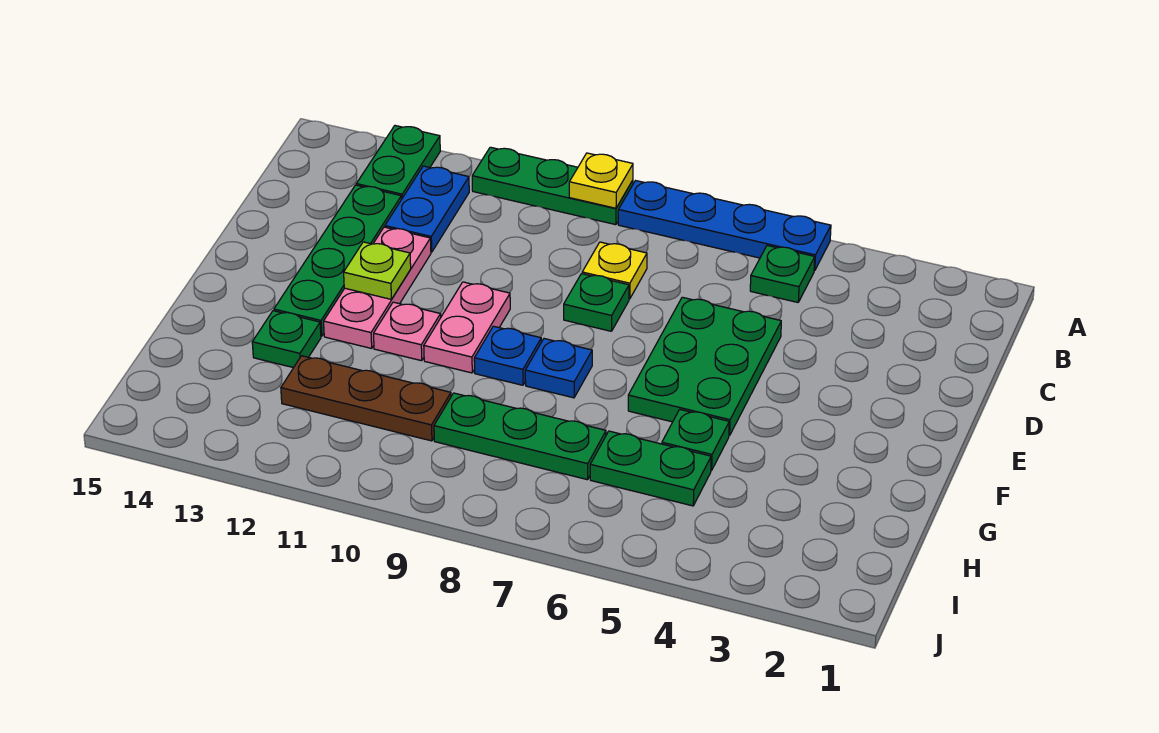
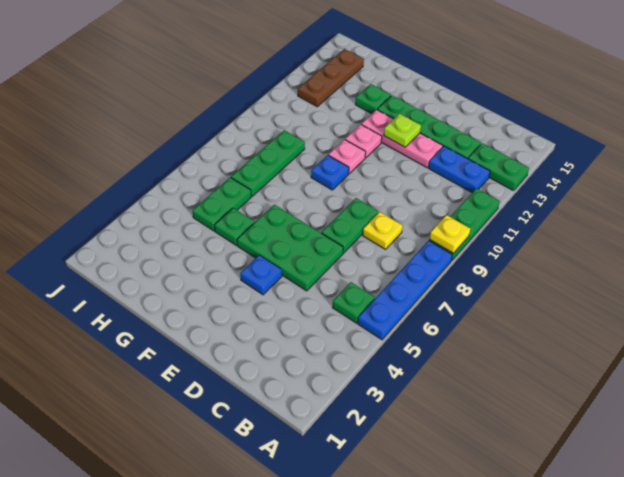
green 1x1 plate [564,274,629,331] -> green 1x2 plate [321,198,379,253]
pink 1x2 plate [424,282,510,373] -> pink 1x1 plate [329,140,366,173]
blue 1x1 plate [525,339,592,398] -> blue 1x1 plate moved to [240,255,282,295]
brown 1x3 plate [281,356,451,441] -> brown 1x3 plate moved to [298,49,364,107]

